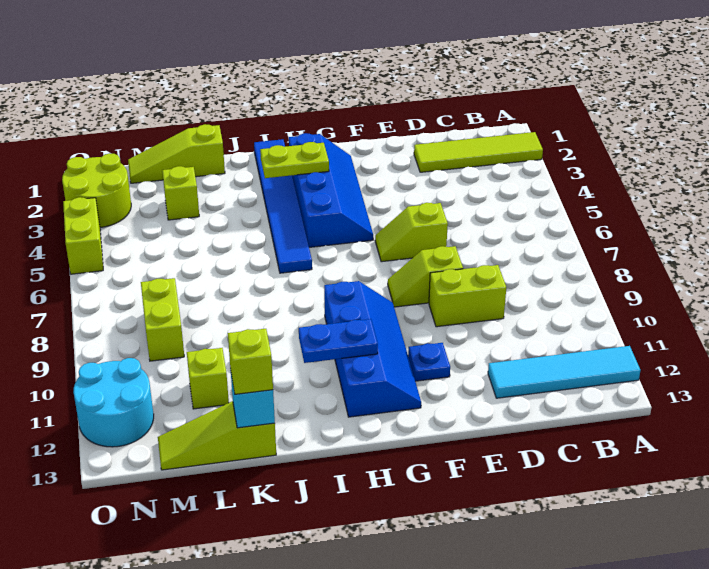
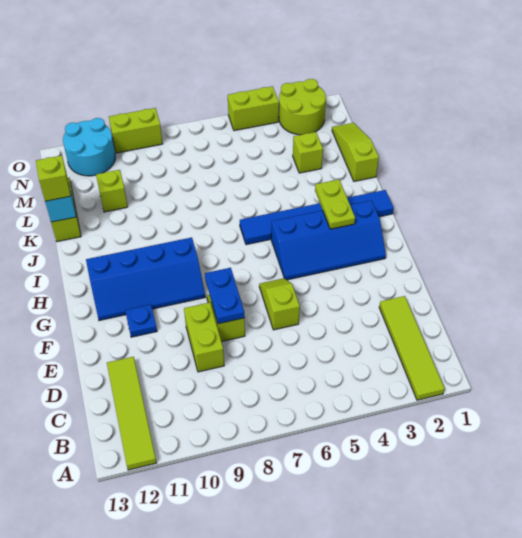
cyan 1x4 tile [488,346,641,398] -> lime 1x4 tile [107,357,157,470]
blue 1x2 plate [299,319,378,363] -> blue 1x2 plate moved to [205,268,245,324]
lime 1x2 brick [141,278,184,361] -> lime 1x2 brick moved to [109,108,163,153]

